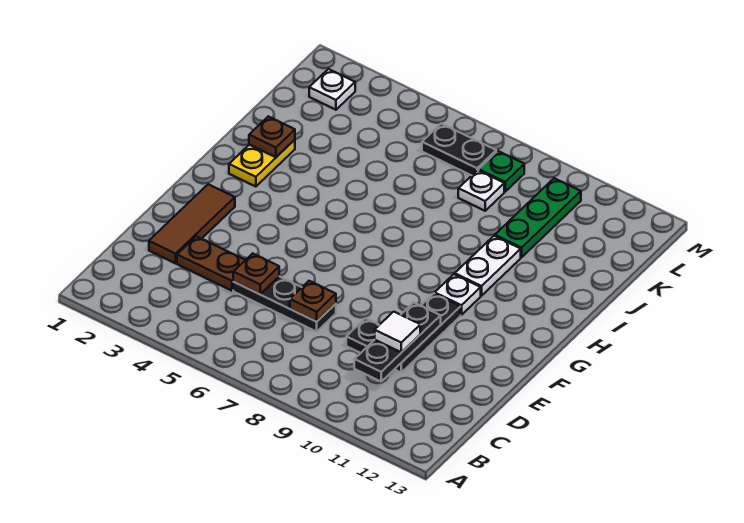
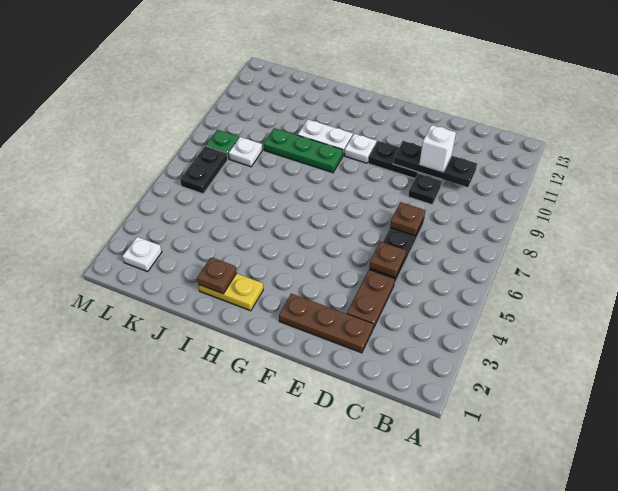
brown 1x3 tile [149,184,235,263] -> brown 1x3 plate [279,294,373,353]
white 1x1 tile [375,312,420,352] -> white 1x1 brick [420,125,456,172]
green 1x3 plate [495,178,581,257] -> green 1x3 plate moved to [264,128,343,173]

